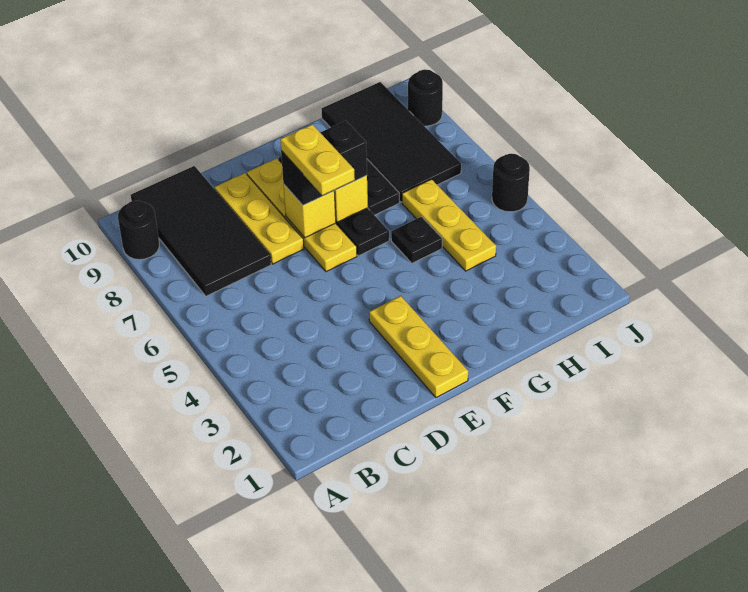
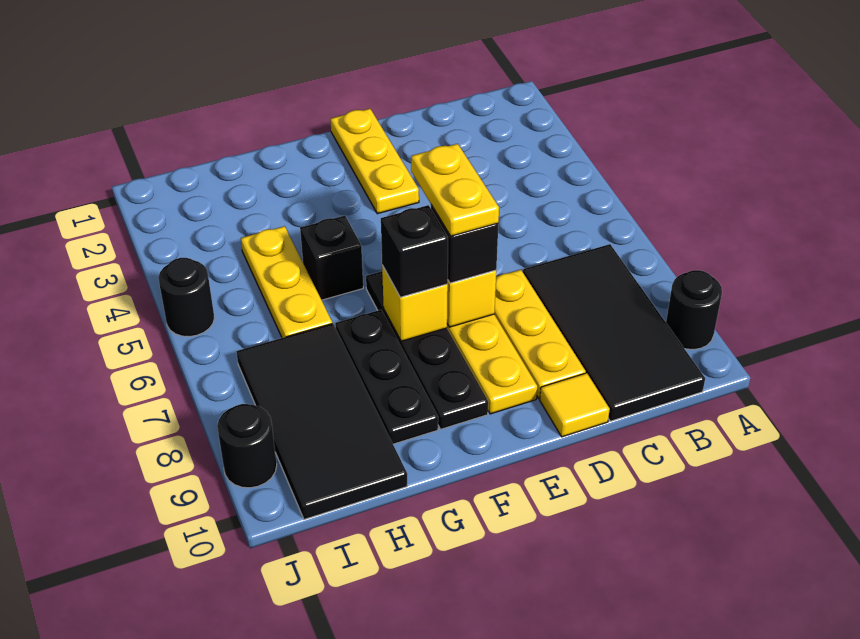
none -> yellow 1x1 tile [540,373,610,437]
black 1x1 plate [391,217,442,263] -> black 1x1 brick [300,215,363,300]

